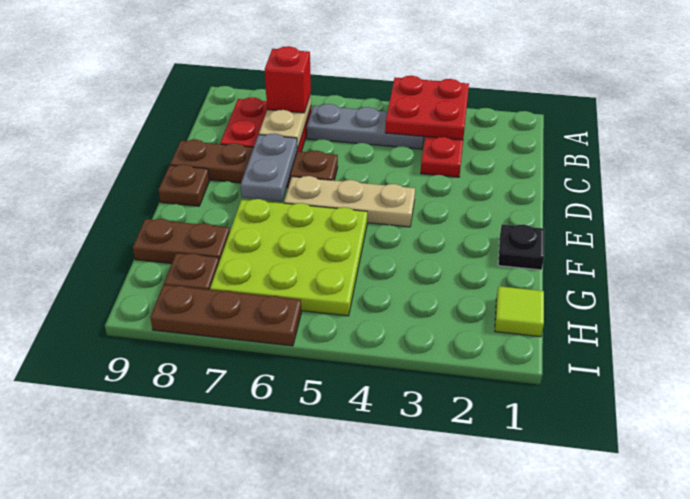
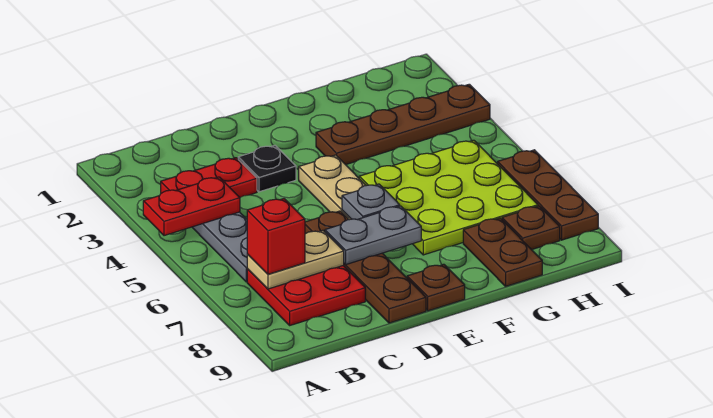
red 2x2 plate [385,76,469,140] -> red 1x2 plate [143,177,240,236]
none -> grey 1x1 plate [342,184,400,219]
black 1x1 plate [498,224,544,270] -> black 1x1 plate moved to [238,145,296,192]
none -> brown 1x4 plate [316,84,490,165]
lime 1x1 tile [495,286,544,337] -> none

